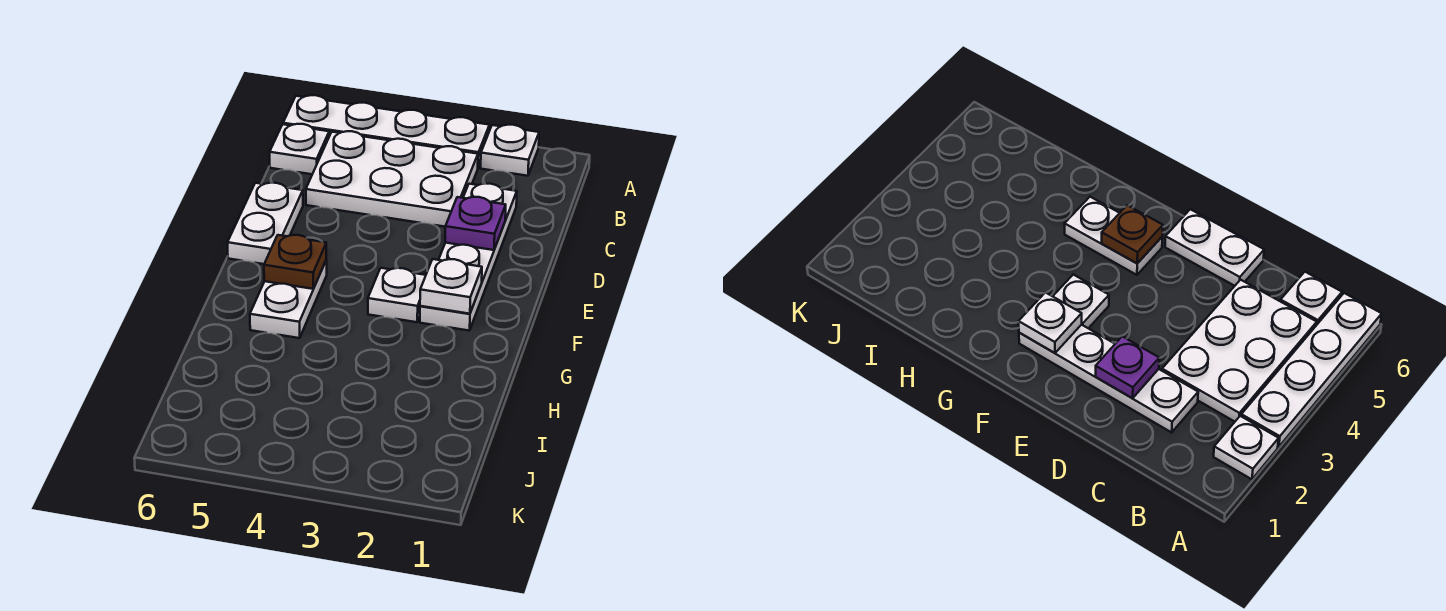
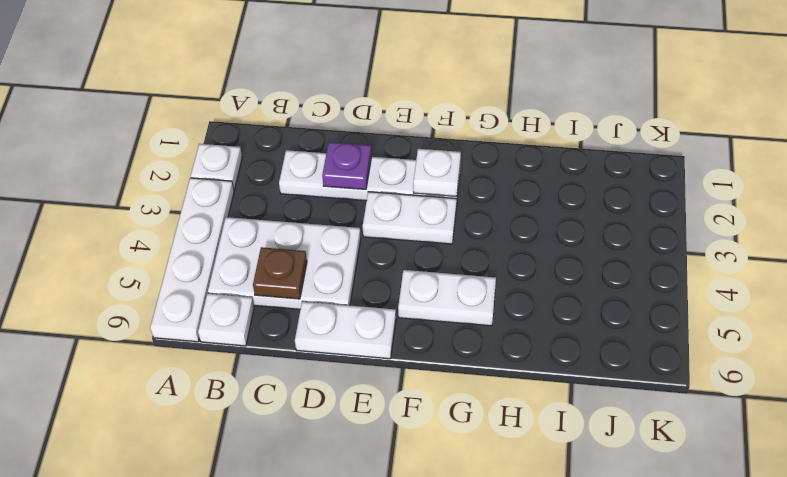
white 2x3 plate [306,131,478,227] -> white 2x3 plate turned to [208,217,361,309]
white 1x1 plate [368,268,426,322] -> white 1x2 plate [363,192,457,244]
brown 1x1 plate [264,235,326,289] -> brown 1x1 plate moved to [253,247,307,299]

